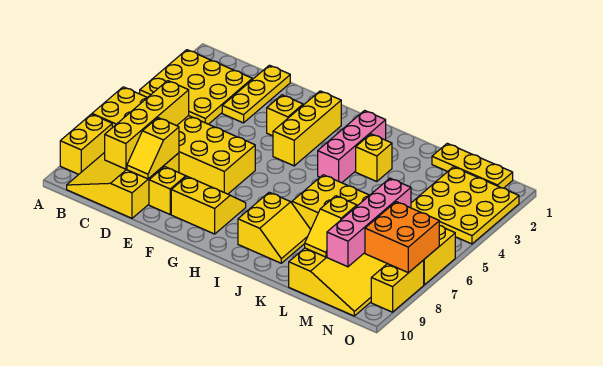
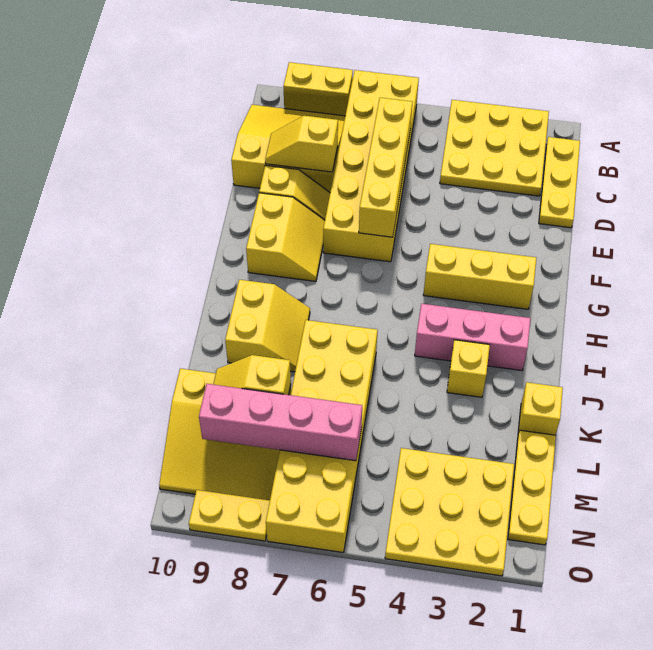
yellow 1x4 brick [105,81,189,169] -> yellow 1x4 brick turned to [359,98,412,237]
yellow 1x3 plate [222,65,290,123] -> yellow 1x3 plate turned to [539,137,580,228]
yellow 1x1 brick [267,95,303,136] -> yellow 1x1 brick moved to [518,382,563,435]
yellow 2x2 slope [238,192,311,263] -> yellow 2x2 slope turned to [225,280,310,372]
orange 2x2 brick [365,202,439,273] -> none
yellow 1x2 brick [371,260,424,312] -> yellow 1x2 plate [189,490,270,541]

